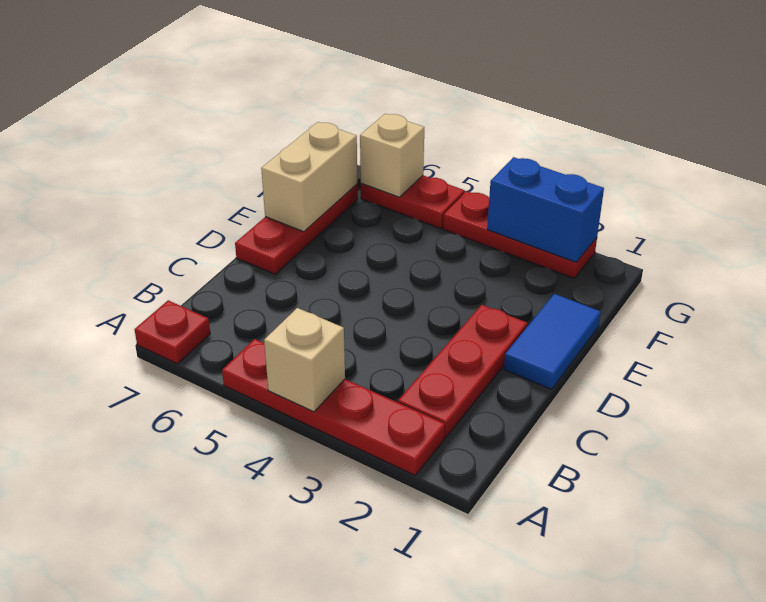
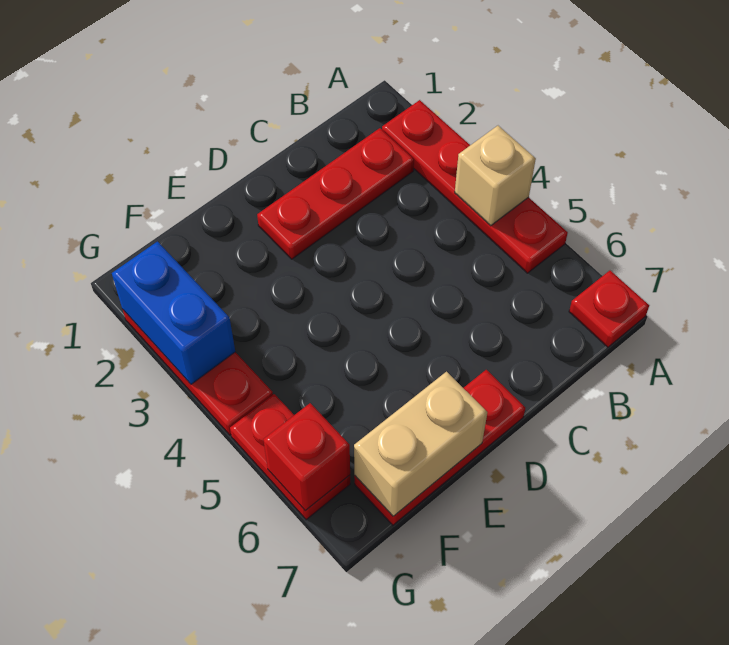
blue 1x2 tile [504,294,601,389] -> none
tan 1x1 brick [360,114,424,197] -> red 1x1 brick [263,403,350,511]

